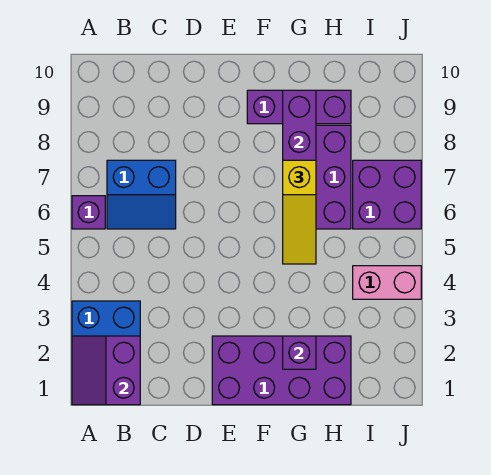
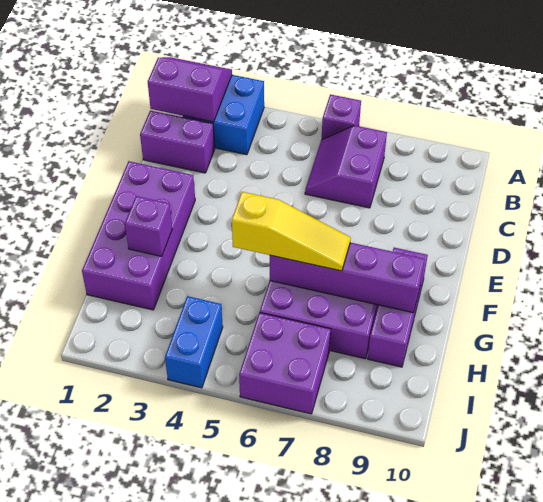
blue 2x2 slope [107,160,176,229] -> purple 2x2 slope [305,126,387,208]
none -> purple 1x2 brick [140,110,215,173]
yellow 1x3 slope [283,160,316,264] -> yellow 1x3 slope turned to [232,192,351,271]
pink 1x2 brick [353,266,421,299] -> blue 1x2 brick [165,296,223,388]

